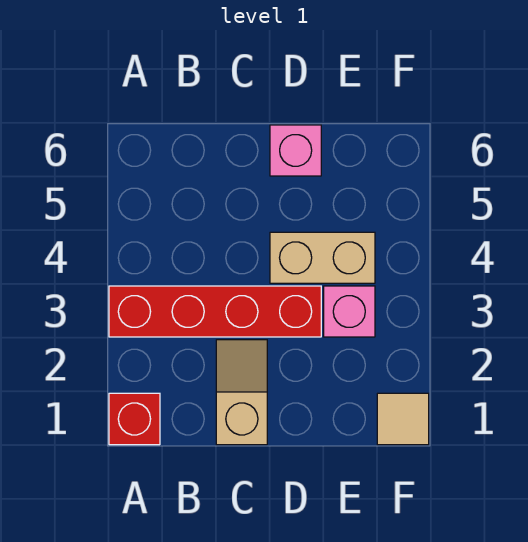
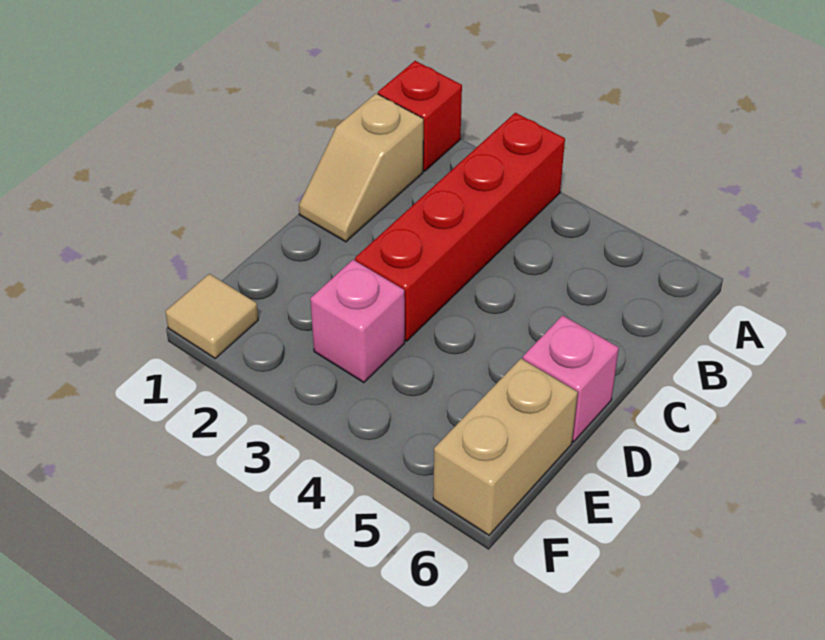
tan 1x2 slope [216,340,267,445] -> tan 1x2 slope turned to [299,93,423,242]
tan 1x2 brick [270,232,375,283] -> tan 1x2 brick moved to [433,359,578,535]

